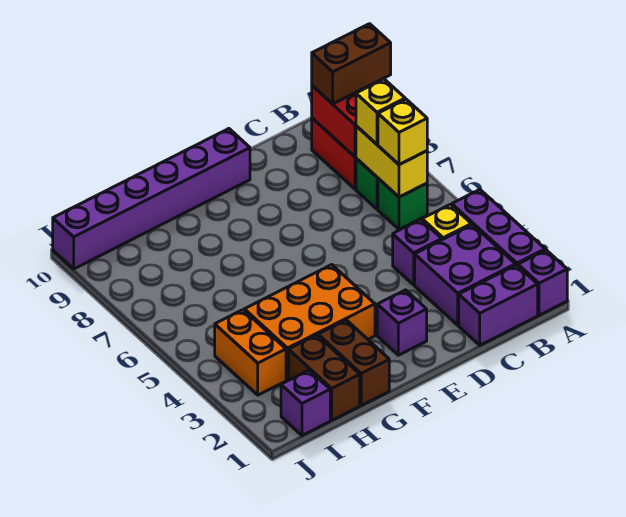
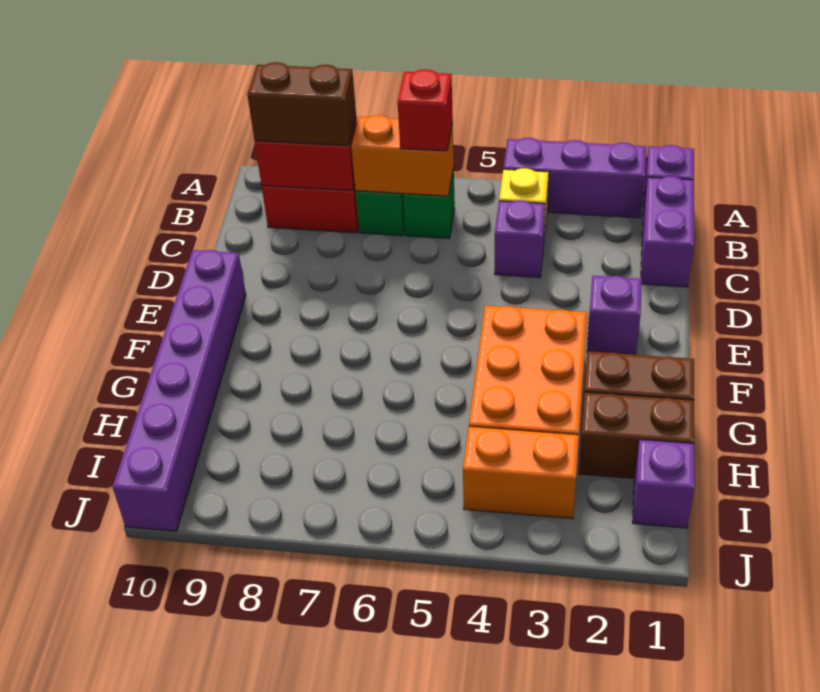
brown 1x2 brick [312,24,391,104] -> brown 1x2 brick turned to [247,62,356,146]
purple 2x2 brick [415,225,516,325] -> none
yellow 1x2 brick [356,126,427,197] -> orange 1x2 brick [351,115,454,196]
yellow 1x1 brick [378,99,427,165] -> red 1x1 brick [398,69,453,151]
yellow 1x1 brick [356,79,405,144] -> none

